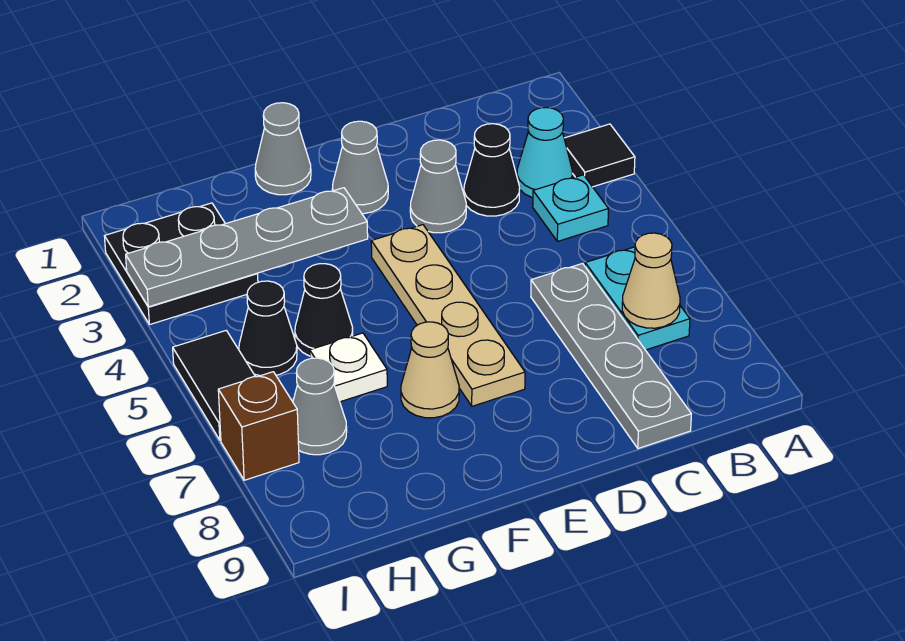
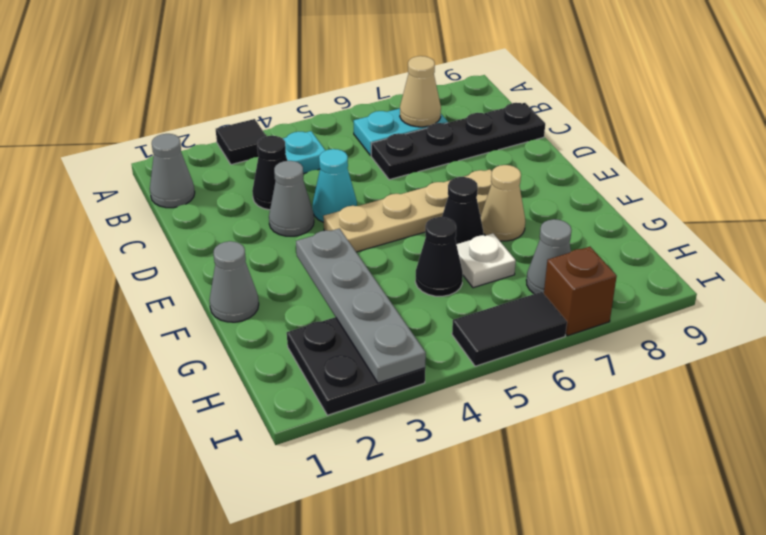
cyan 1x1 cone [517,108,572,198] -> cyan 1x1 cone moved to [313,149,357,222]
grey 1x4 plate [531,264,691,448] -> black 1x4 plate [371,103,545,180]
grey 1x1 cone [332,121,388,214] -> grey 1x1 cone moved to [150,134,195,208]
black 1x1 cone [239,281,297,376] -> black 1x1 cone moved to [442,177,483,244]

